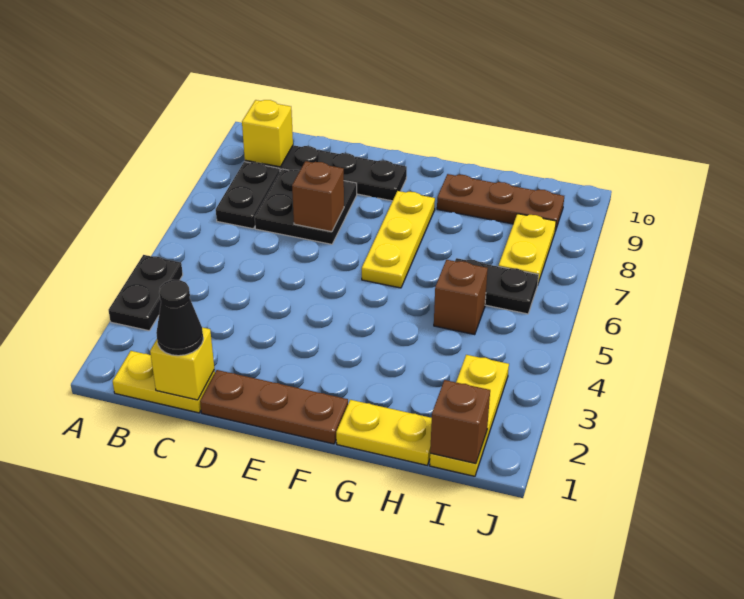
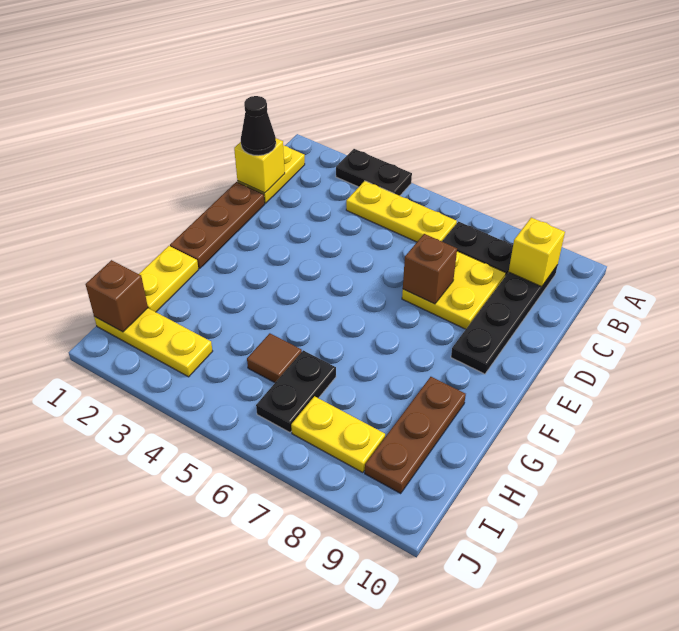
black 2x2 plate [255,169,357,244] -> yellow 2x2 plate [402,251,506,329]
yellow 1x3 plate [362,191,435,288] -> yellow 1x3 plate moved to [346,181,457,242]
brown 1x1 brick [434,260,488,335] -> brown 1x1 tile [247,333,302,383]

